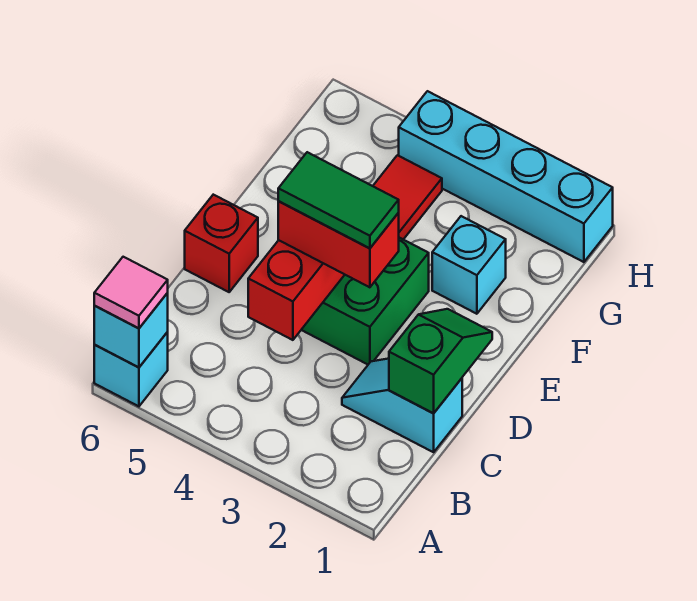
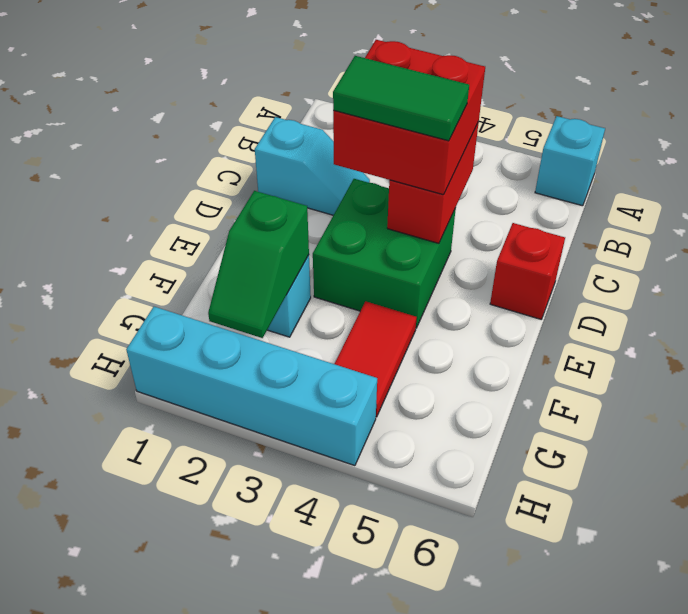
cyan 1x1 brick [94,293,168,367] -> none
pink 1x1 tile [94,257,168,328] -> none
green 1x2 slope [389,309,492,413] -> green 1x2 slope moved to [208,191,309,338]
red 1x2 brick [278,201,399,287] -> red 2x2 brick [333,40,485,195]

